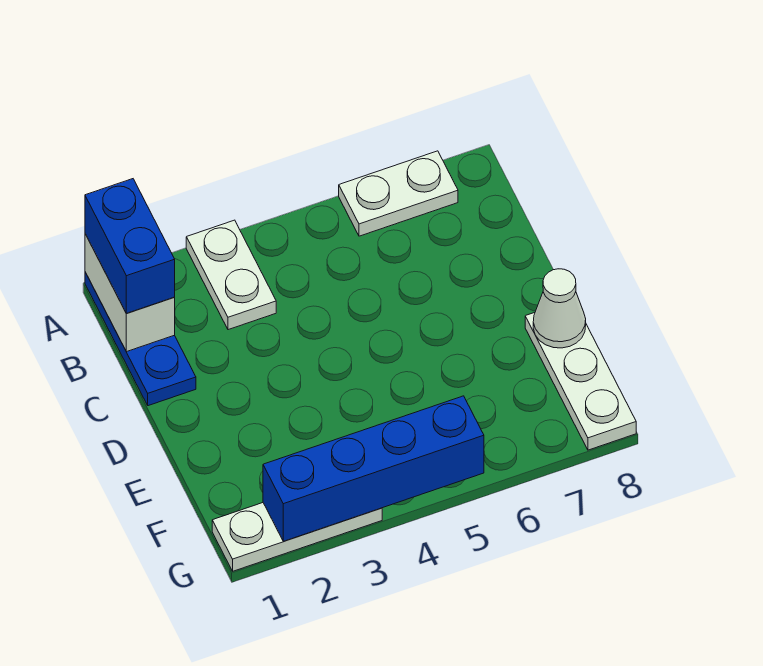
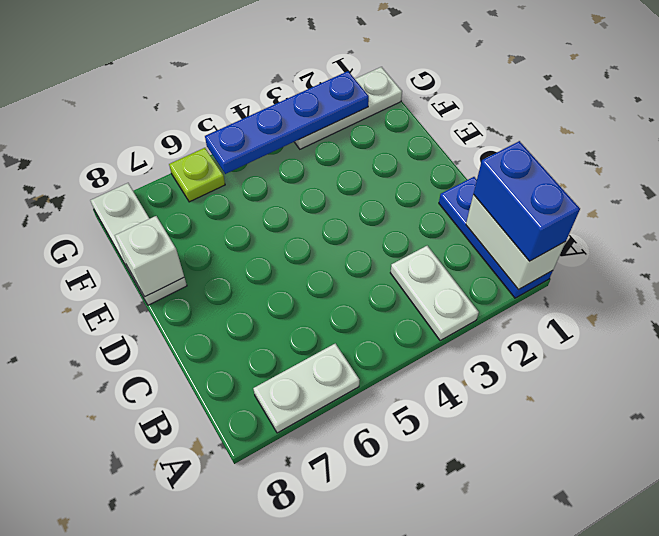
white 1x1 cone [533,269,586,348] -> white 1x1 brick [115,216,184,297]
blue 1x4 brick [263,396,484,541] -> blue 1x4 plate [205,71,369,174]
none -> lime 1x1 plate [169,148,225,202]

